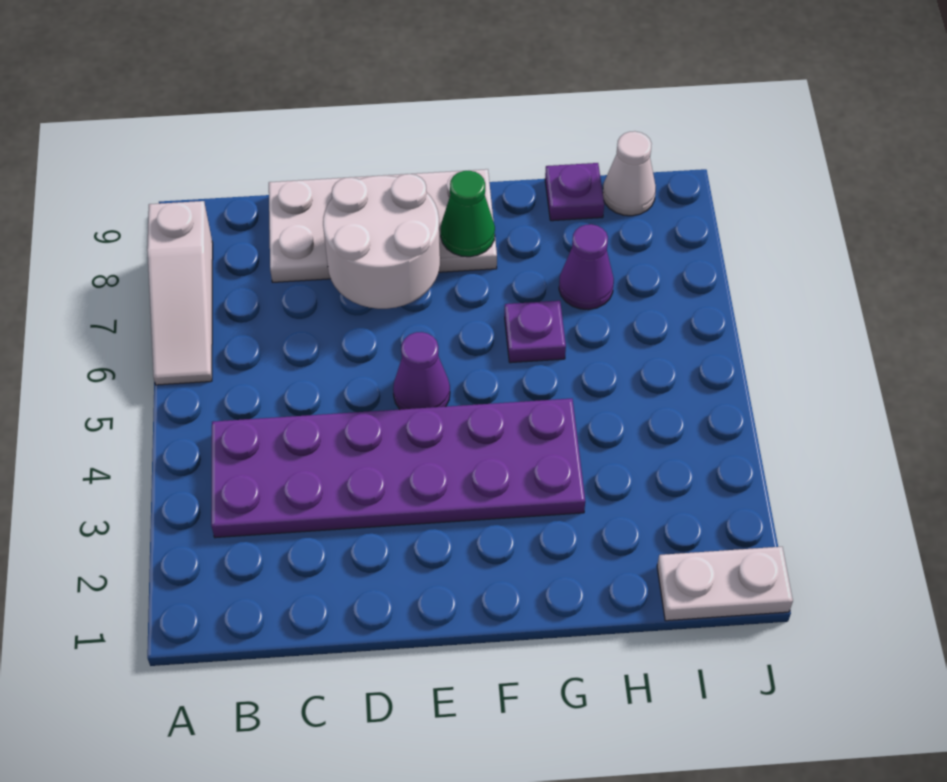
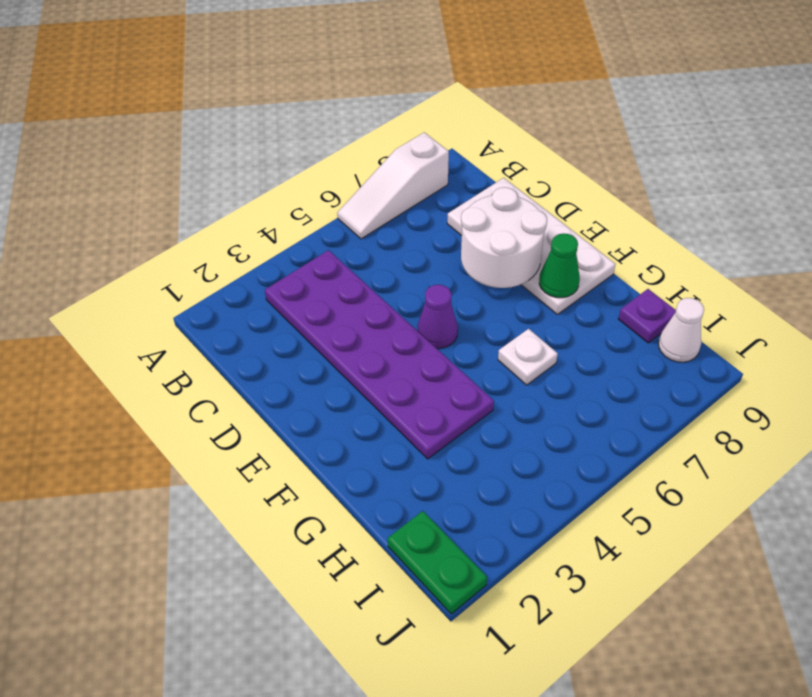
purple 1x1 plate [505,301,566,363] -> white 1x1 plate [498,329,558,385]
purple 1x1 cone [559,224,614,310] -> none
white 1x2 plate [657,547,793,621] -> green 1x2 plate [388,511,487,614]

